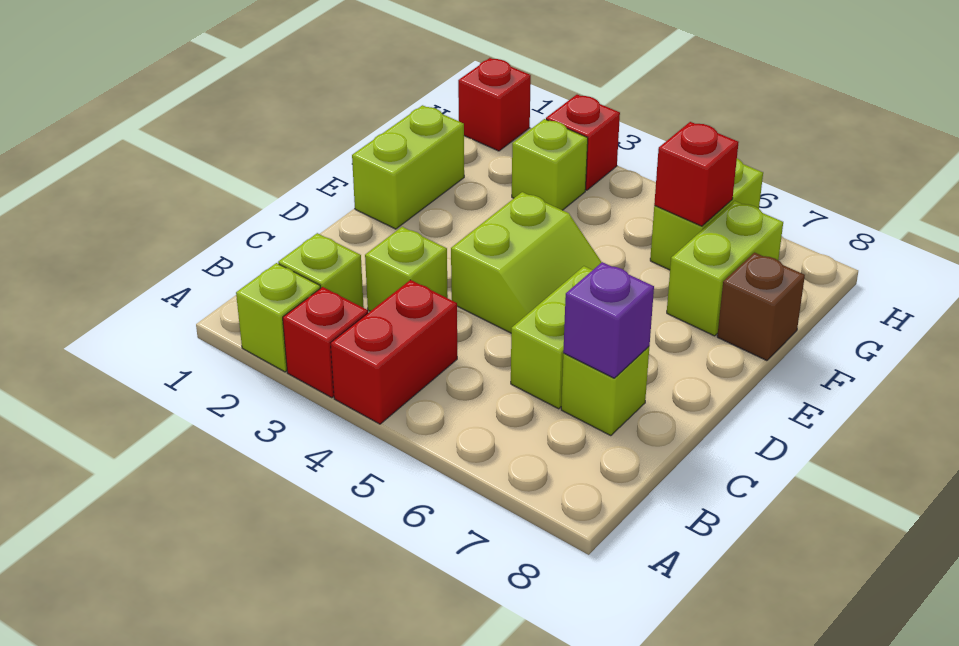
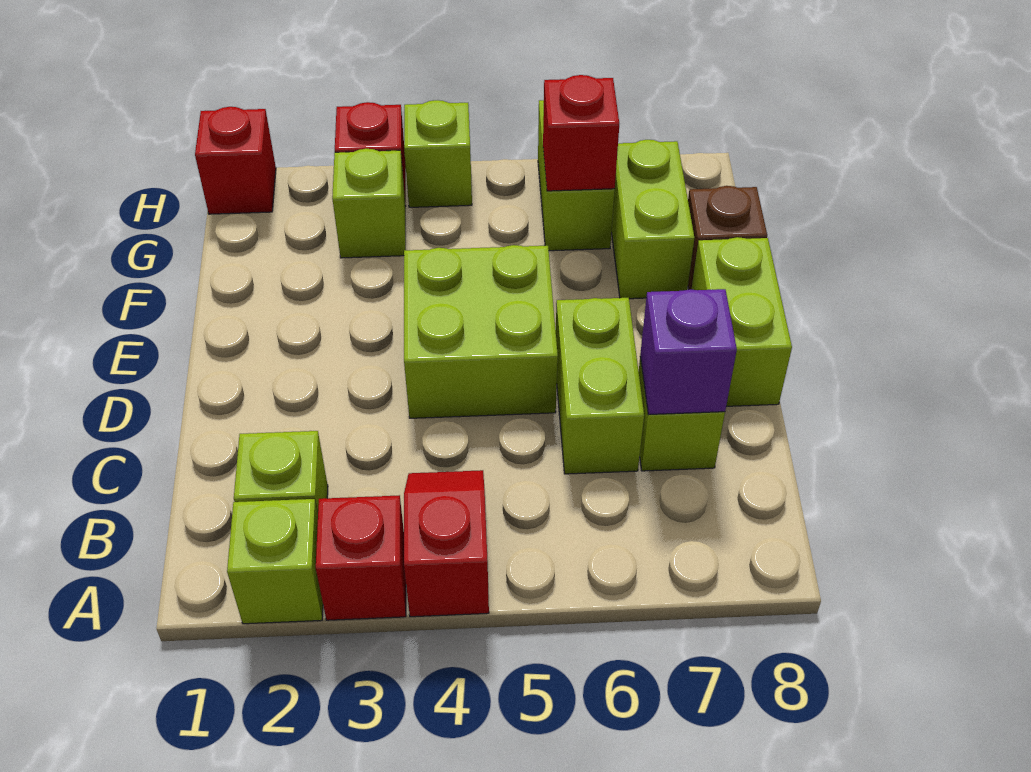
red 1x2 brick [331,280,457,424] -> red 1x2 slope [404,470,489,617]
lime 1x1 brick [365,227,448,311] -> lime 1x1 brick moved to [404,100,472,207]
lime 2x2 slope [451,192,602,333] -> lime 2x2 brick [404,245,558,418]
lime 1x2 brick [352,105,464,229] -> lime 1x2 brick moved to [692,237,792,406]

